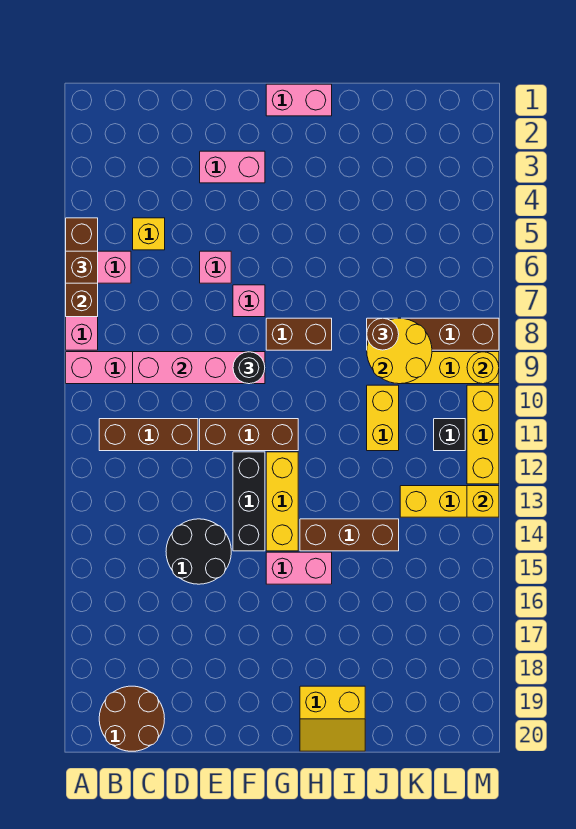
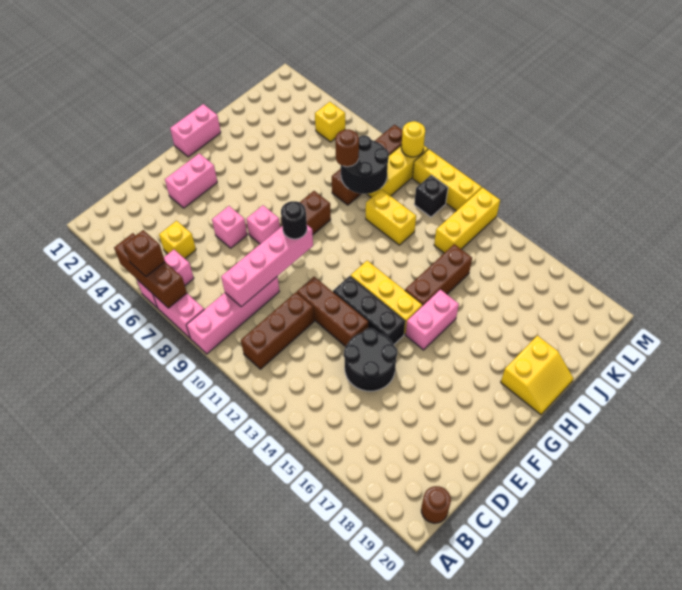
brown 2x2 round brick [99,686,165,751] -> brown 1x1 round brick [421,486,451,523]
brown 1x3 brick [200,419,298,451] -> brown 1x3 brick turned to [297,277,368,347]
yellow 2x2 round brick [367,318,432,384] -> black 2x2 round brick [341,135,389,194]
yellow 1x1 brick [467,486,499,517] -> yellow 1x1 brick moved to [315,102,345,142]

